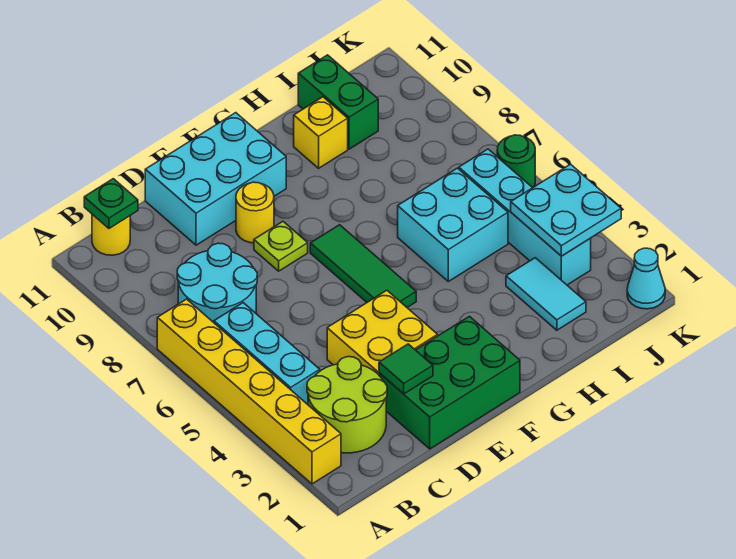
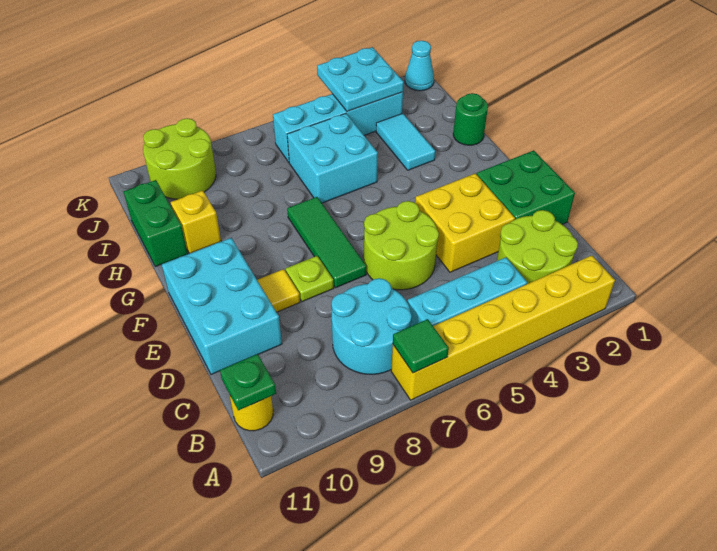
green 2x3 brick [379,316,520,449] -> green 2x2 brick [477,150,575,225]
green 1x1 tile [379,344,433,394] -> green 1x1 tile moved to [393,319,449,373]
none -> lime 2x2 round brick [364,201,439,290]
yellow 1x1 round brick [236,182,274,243] -> yellow 1x1 tile [257,269,300,312]
green 1x3 tile [310,225,416,307] -> green 1x3 tile turned to [287,197,366,288]
cyan 1x2 tile [506,258,586,330] -> cyan 1x2 tile turned to [376,113,435,170]
green 1x2 brick [298,55,378,149] -> green 1x2 brick turned to [124,180,188,267]
none -> lime 2x2 round brick [143,118,216,199]
green 1x1 round brick [497,135,535,188] -> green 1x1 round brick moved to [453,93,488,145]

